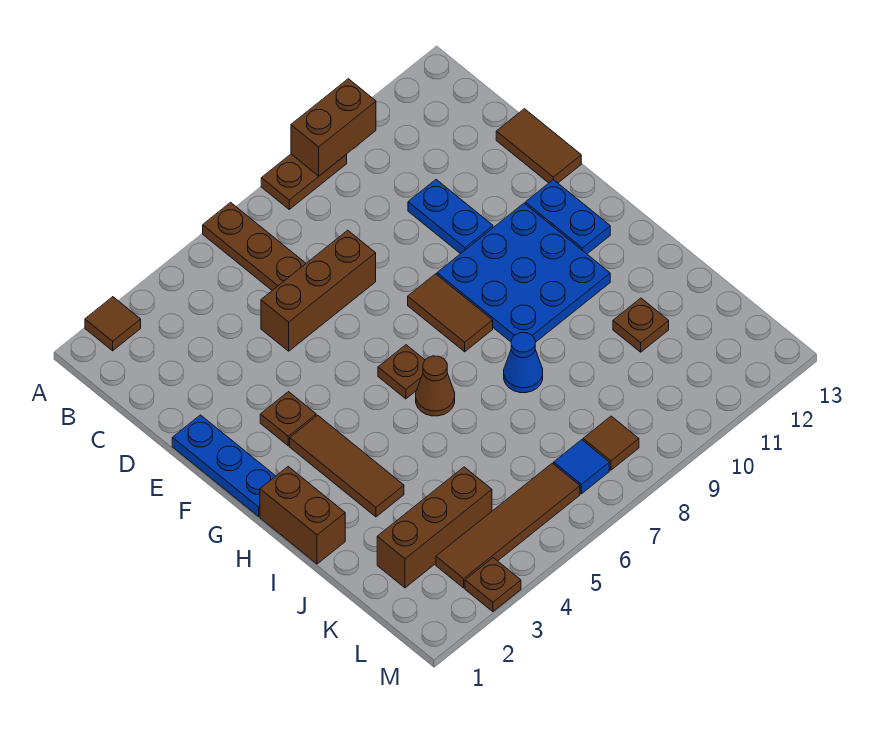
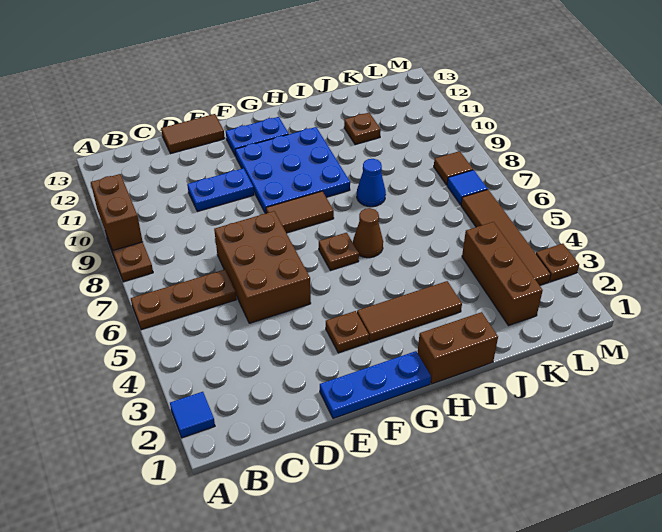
brown 1x1 tile [85,297,141,351] -> blue 1x1 tile [170,392,215,438]
brown 1x3 brick [261,230,376,351] -> brown 2x3 brick [214,211,311,323]

